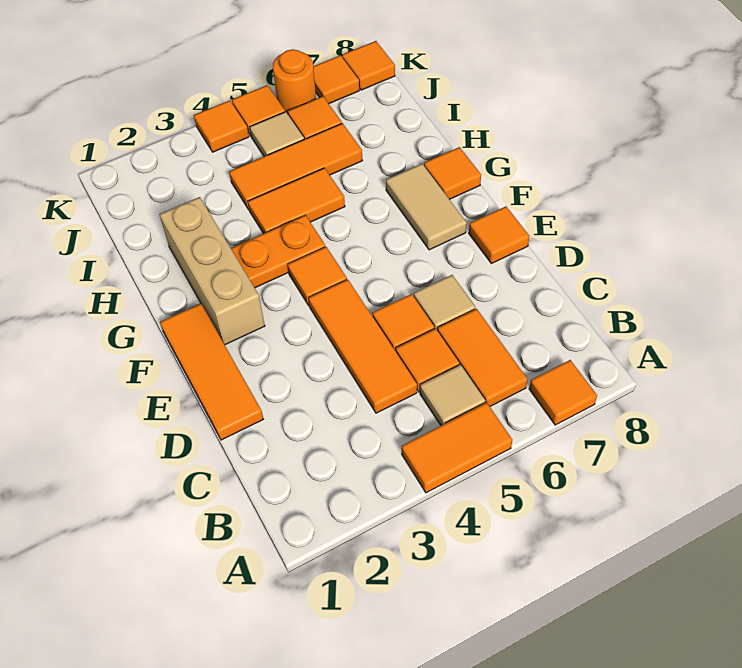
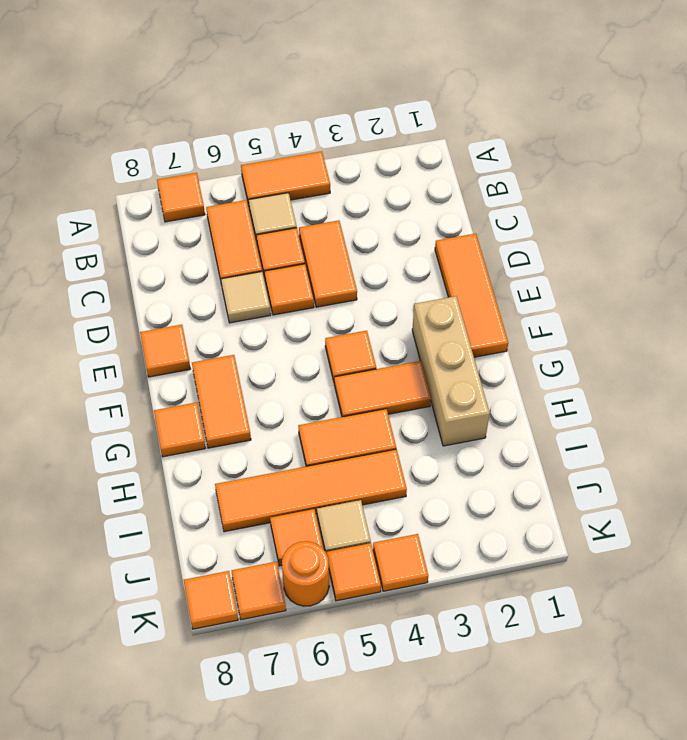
orange 1x3 tile [309,280,417,413] -> orange 1x2 tile [299,221,357,307]
tan 1x2 tile [386,164,467,250] -> orange 1x2 tile [192,355,251,448]
orange 1x2 plate [231,215,326,288] -> orange 1x2 tile [334,361,431,417]
orange 1x3 tile [229,123,363,210] -> orange 1x4 tile [215,449,407,532]

